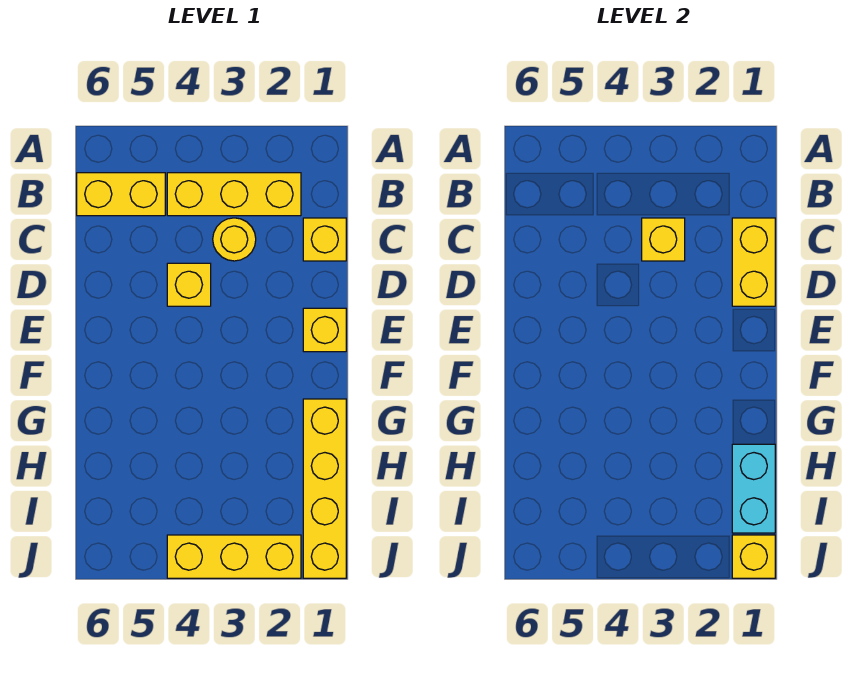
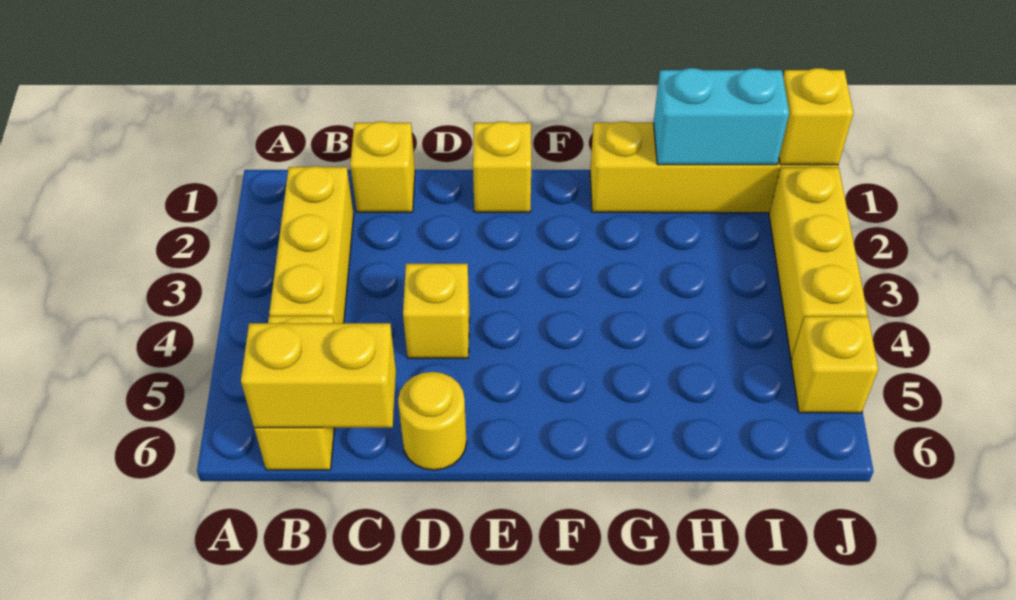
yellow 1x2 brick [732,218,775,306] -> yellow 1x2 brick moved to [241,323,396,428]
yellow 1x1 round brick [213,218,256,261] -> yellow 1x1 round brick moved to [398,372,467,470]
yellow 1x1 brick [642,218,685,261] -> yellow 1x1 brick moved to [791,316,878,413]

